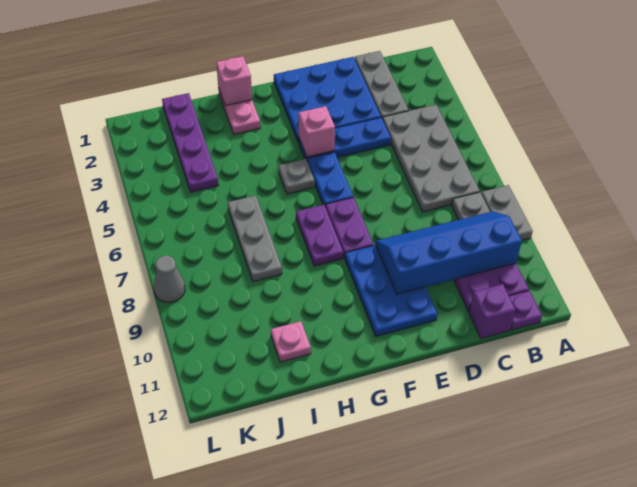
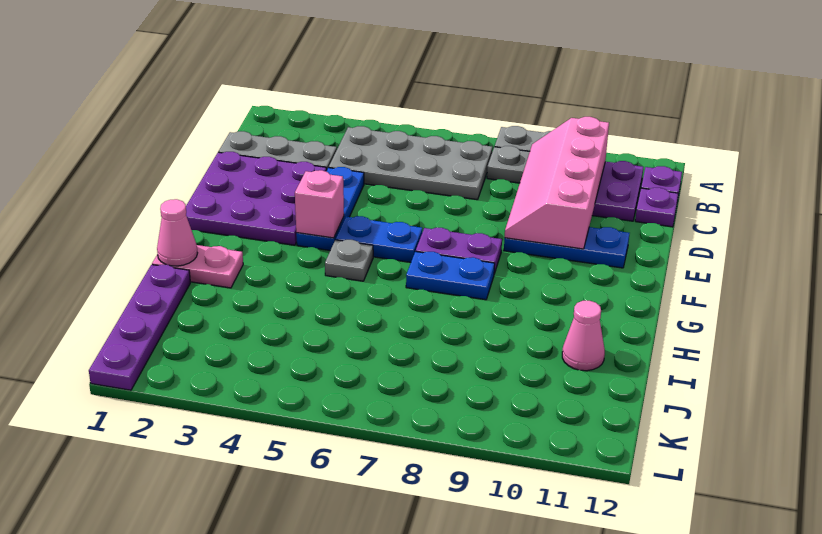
blue 2x4 slope [376,211,522,294] -> pink 2x4 slope [505,117,609,249]
purple 1x1 brick [469,284,515,338] -> purple 1x1 plate [635,188,678,227]
blue 3x3 plate [274,57,381,143] -> purple 3x3 plate [186,152,327,245]
blue 2x3 plate [345,245,437,336] -> blue 1x3 plate [504,227,630,268]
purple 1x2 plate [296,205,343,266] -> blue 1x2 plate [406,252,495,300]
pink 1x1 brick [216,56,252,106] -> pink 1x1 cone [157,199,197,266]
grey 1x3 plate [228,196,282,282] -> none
pink 1x1 plate [271,321,311,362] -> pink 1x1 cone [562,301,605,371]
purple 1x4 plate [162,93,218,192] -> purple 1x4 plate turned to [89,265,190,390]
grey 1x1 cone [154,256,185,302] -> none

